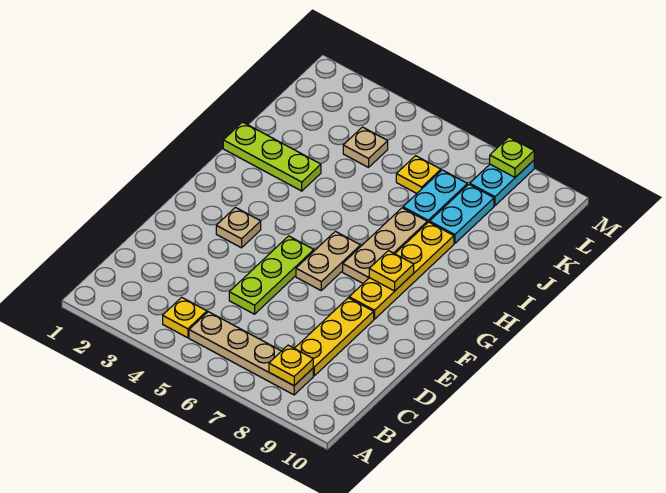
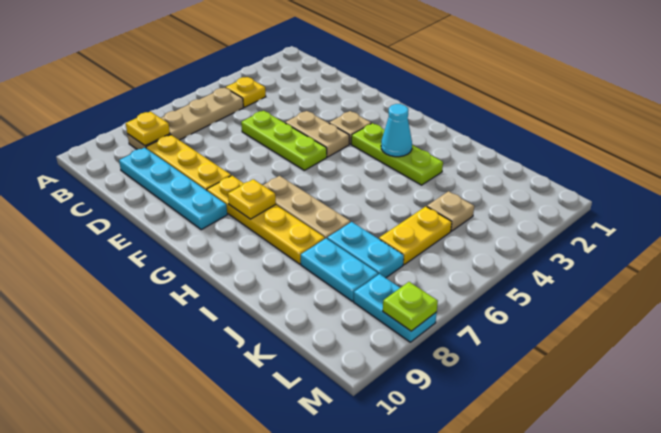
none -> cyan 1x4 plate [119,148,227,230]
tan 1x2 plate [296,231,361,290] -> tan 1x2 plate moved to [285,111,349,157]
none -> cyan 1x1 cone [381,104,412,157]
lime 1x3 plate [223,122,321,191] -> lime 1x3 plate turned to [351,123,443,185]
yellow 1x1 plate [396,156,441,193] -> yellow 1x2 plate [379,207,452,265]

